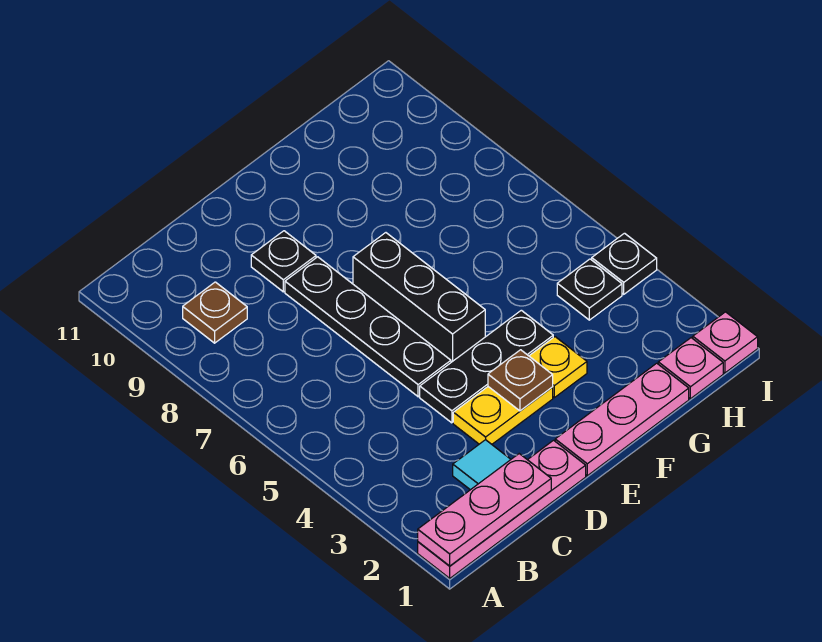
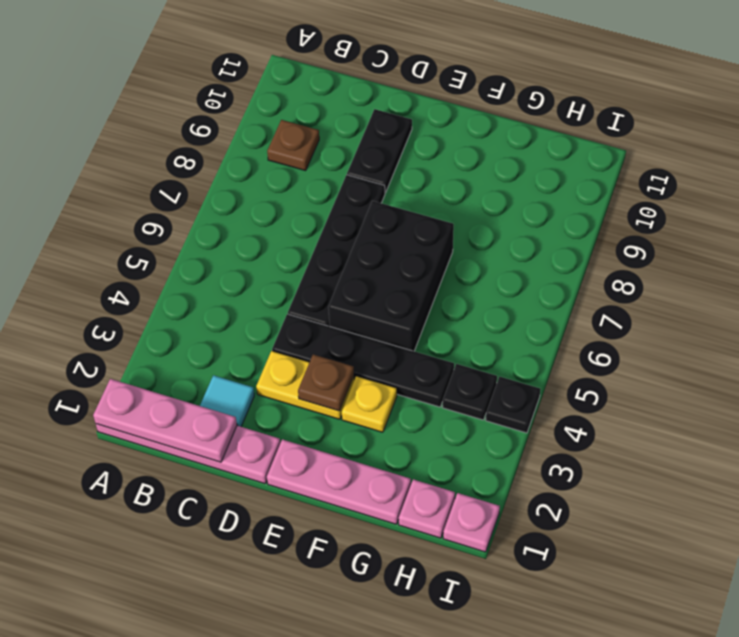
black 1x3 plate [420,310,553,423] -> black 1x4 plate [272,314,454,407]
black 1x1 plate [251,231,316,292] -> black 1x2 plate [347,109,412,193]
black 1x3 brick [353,233,485,362] -> black 2x3 brick [328,201,454,351]

